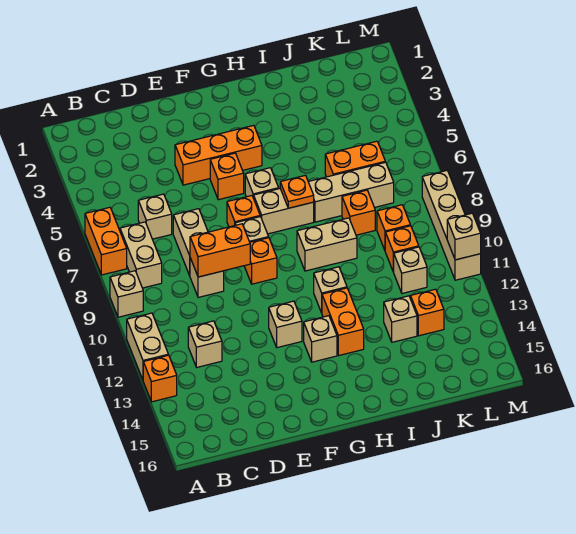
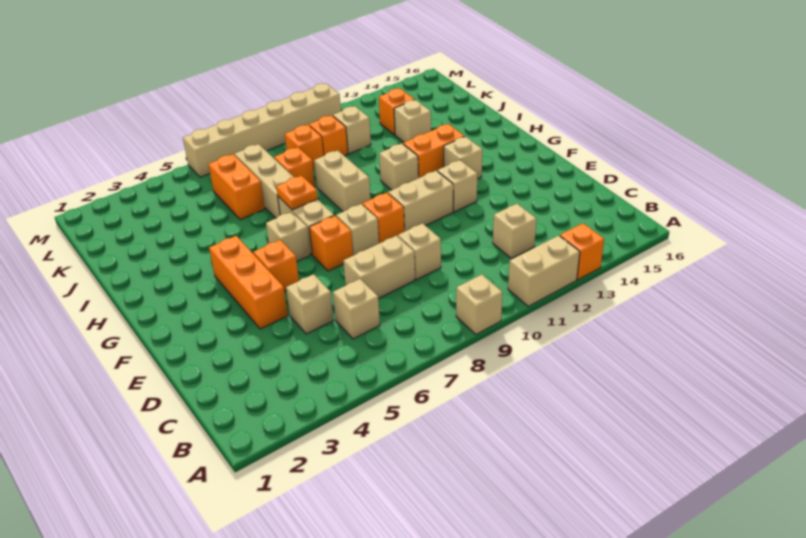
orange 1x2 brick [85,207,127,275] -> none
tan 1x2 brick [120,222,162,288] -> tan 1x2 brick moved to [388,171,453,232]
orange 1x2 brick [190,224,250,277] -> none
tan 1x4 brick [422,171,481,280] -> tan 1x6 brick [183,83,341,177]
tan 1x1 brick [447,213,481,260] -> tan 1x1 brick moved to [286,274,334,334]

